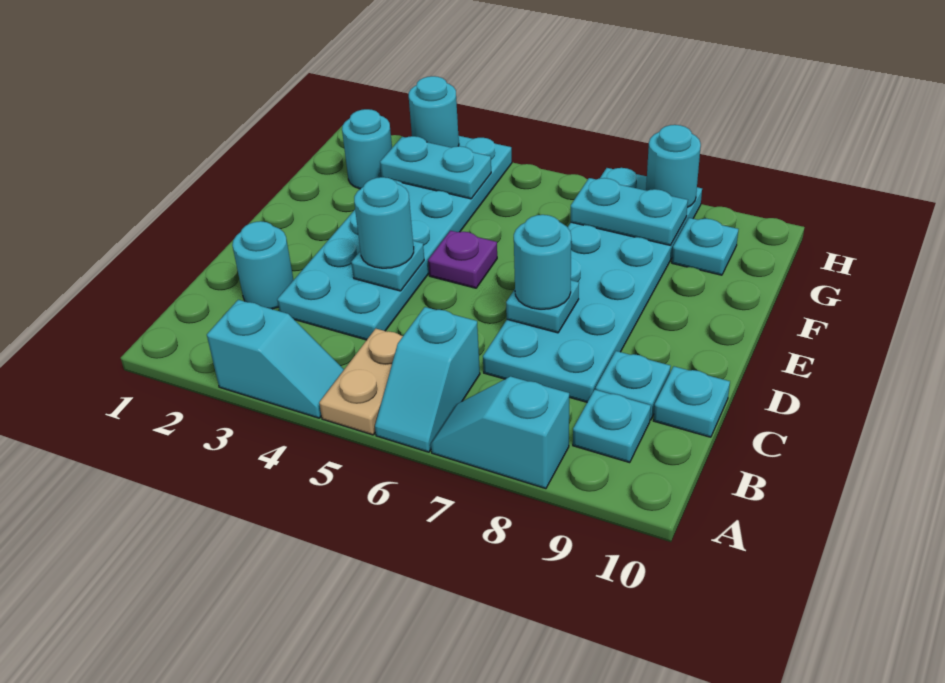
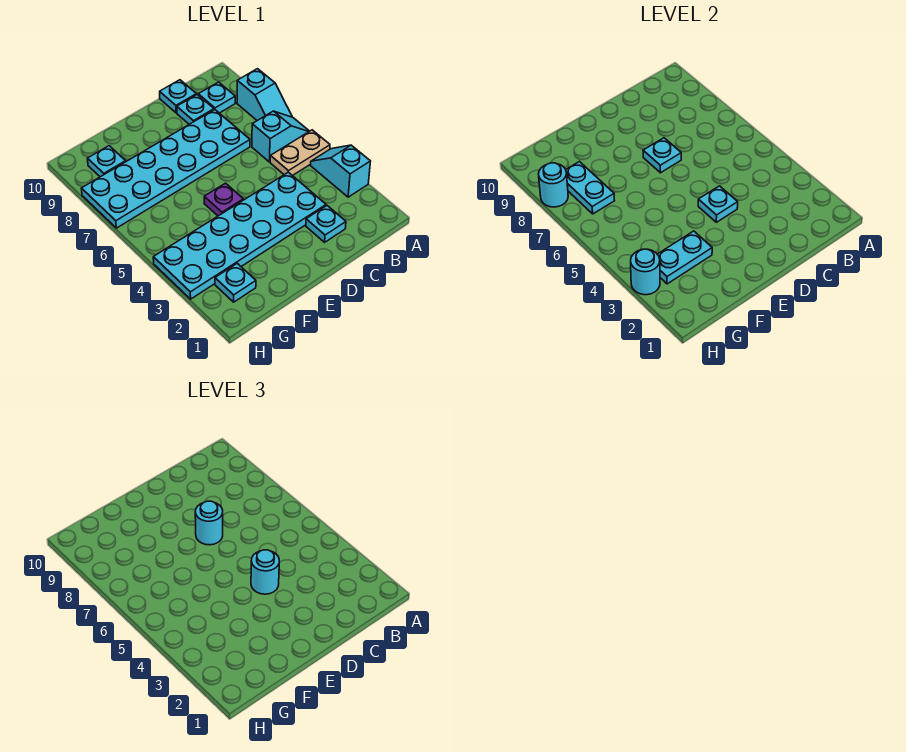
cyan 1x1 round brick [232,221,293,309] -> cyan 1x1 plate [306,206,346,242]
cyan 1x1 round brick [342,109,392,189] -> cyan 1x1 plate [215,263,256,302]
cyan 1x2 plate [380,136,491,199] -> cyan 1x2 plate turned to [657,231,712,284]

